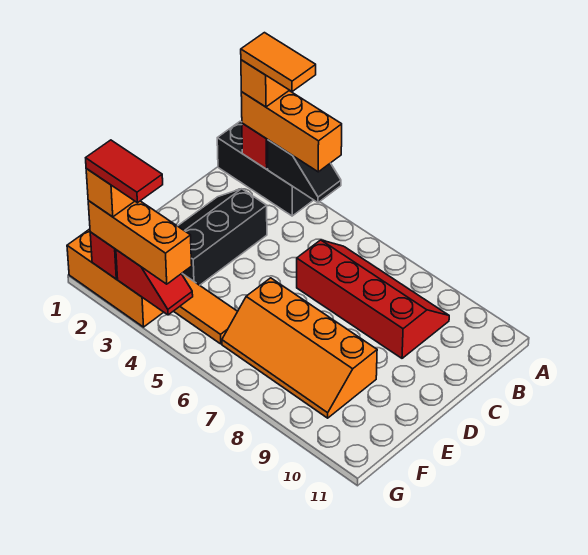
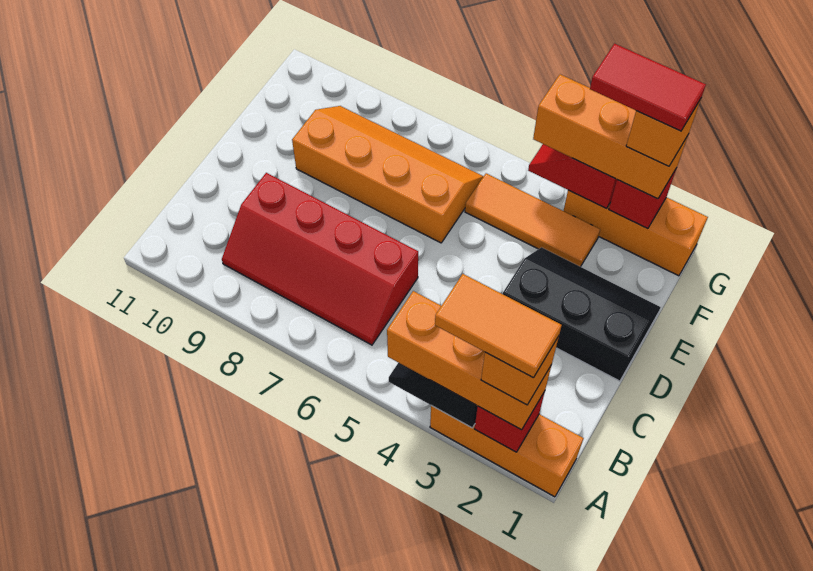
black 1x3 brick [217,121,313,216] -> orange 1x3 brick [430,406,584,497]
black 2x3 slope [178,189,267,285] -> black 2x3 slope turned to [503,247,660,381]

